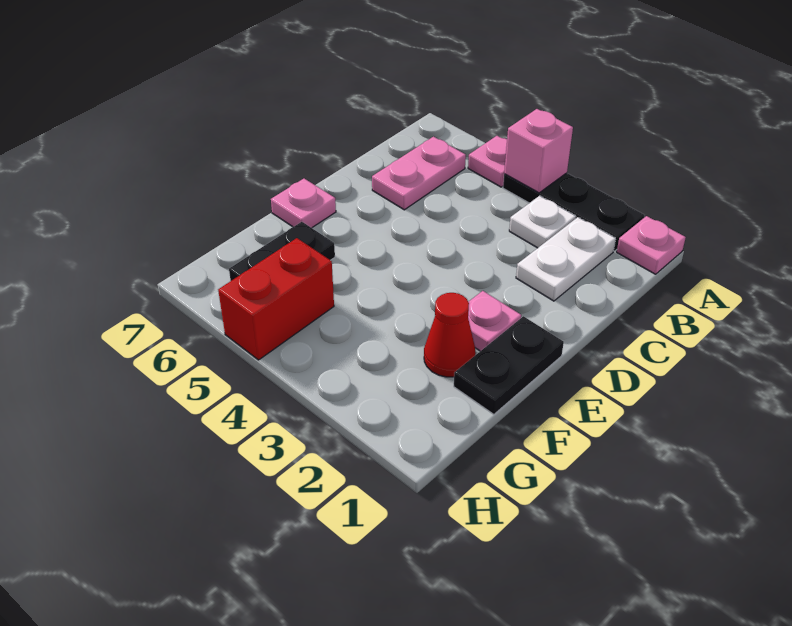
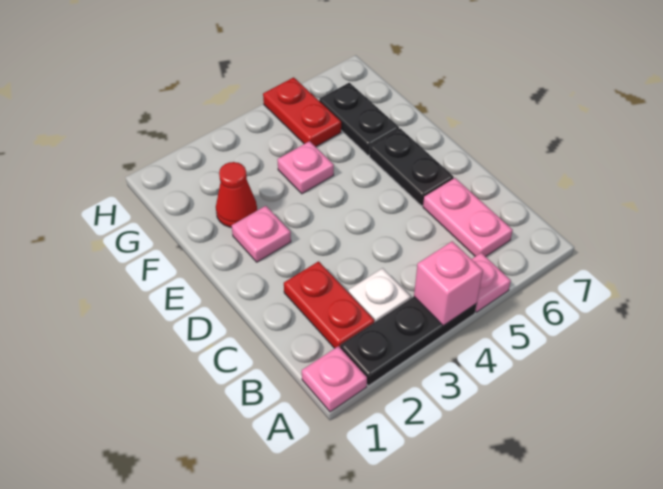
white 1x2 plate [516,217,616,301] -> red 1x2 plate [284,261,374,348]
black 1x2 plate [454,316,564,414] -> black 1x2 plate moved to [369,128,454,206]
pink 1x1 plate [271,179,336,228] -> pink 1x1 plate moved to [277,141,334,194]
red 1x2 brick [218,238,334,360] -> red 1x2 plate [263,77,341,147]

